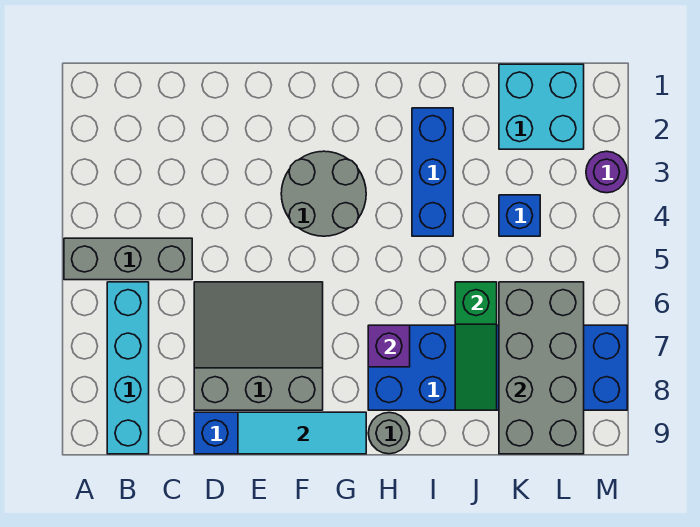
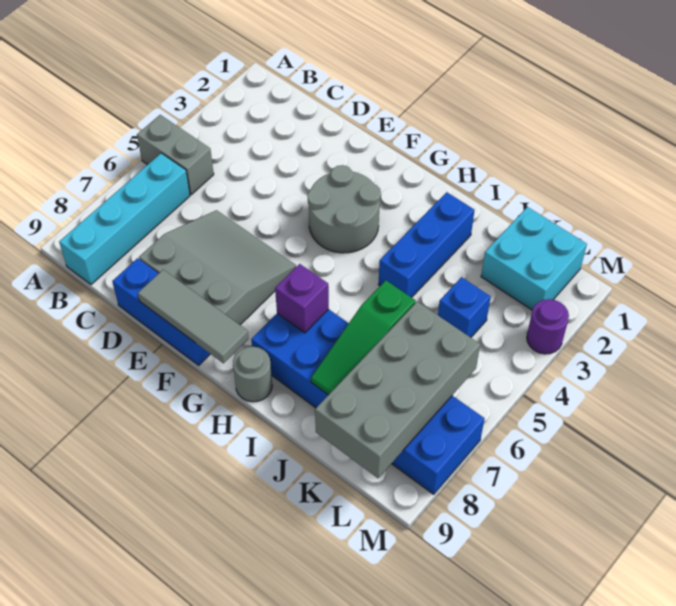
grey 1x3 brick [64,238,192,280] -> grey 1x2 brick [137,115,214,195]
cyan 1x3 tile [238,412,366,454] -> grey 1x3 tile [138,270,249,363]

